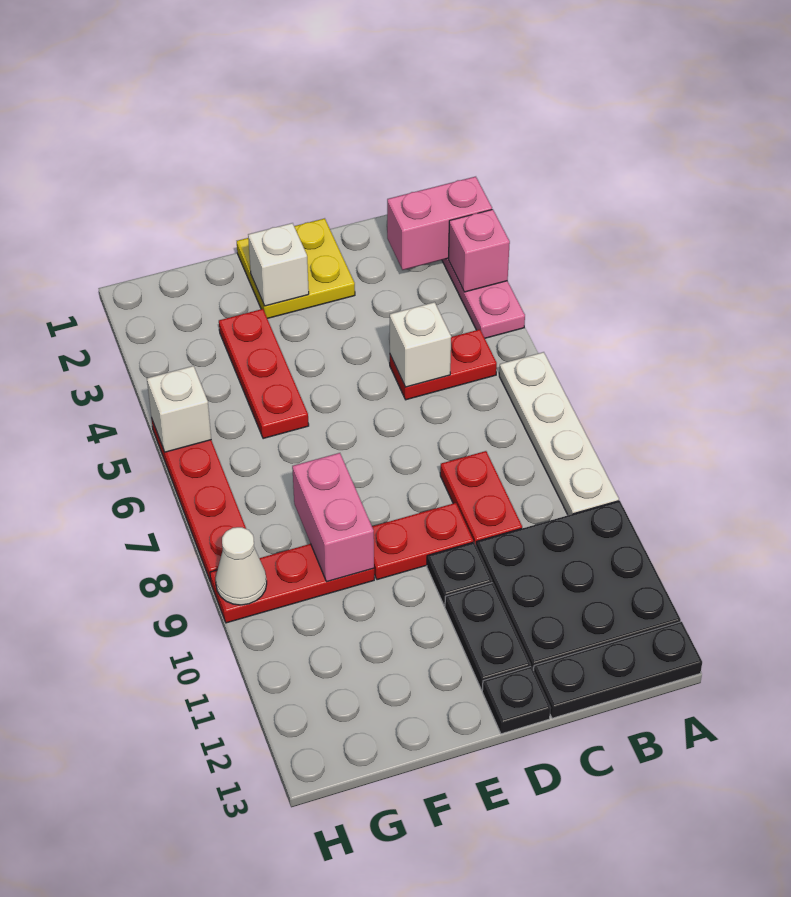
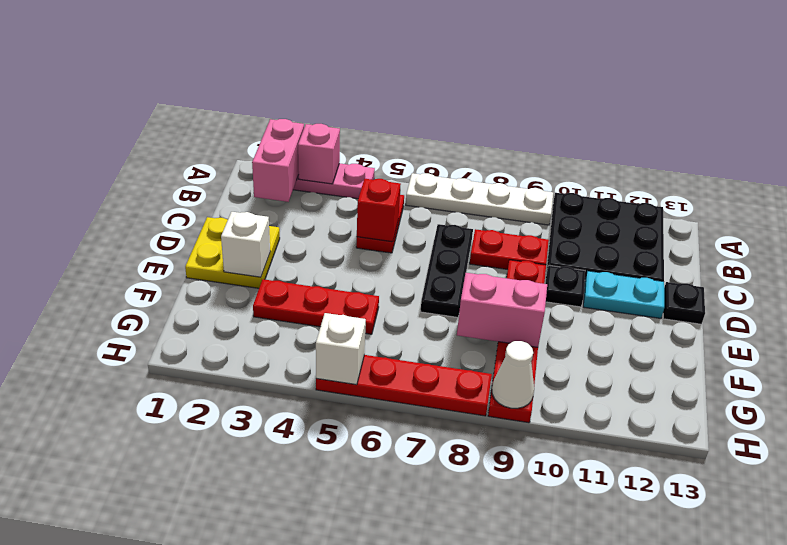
black 1x3 plate [534,622,702,718] -> black 1x3 plate moved to [421,224,473,317]
white 1x1 brick [390,302,451,387] -> red 1x1 brick [357,179,401,242]
black 1x2 plate [445,583,531,690] -> cyan 1x2 plate [583,271,664,318]

